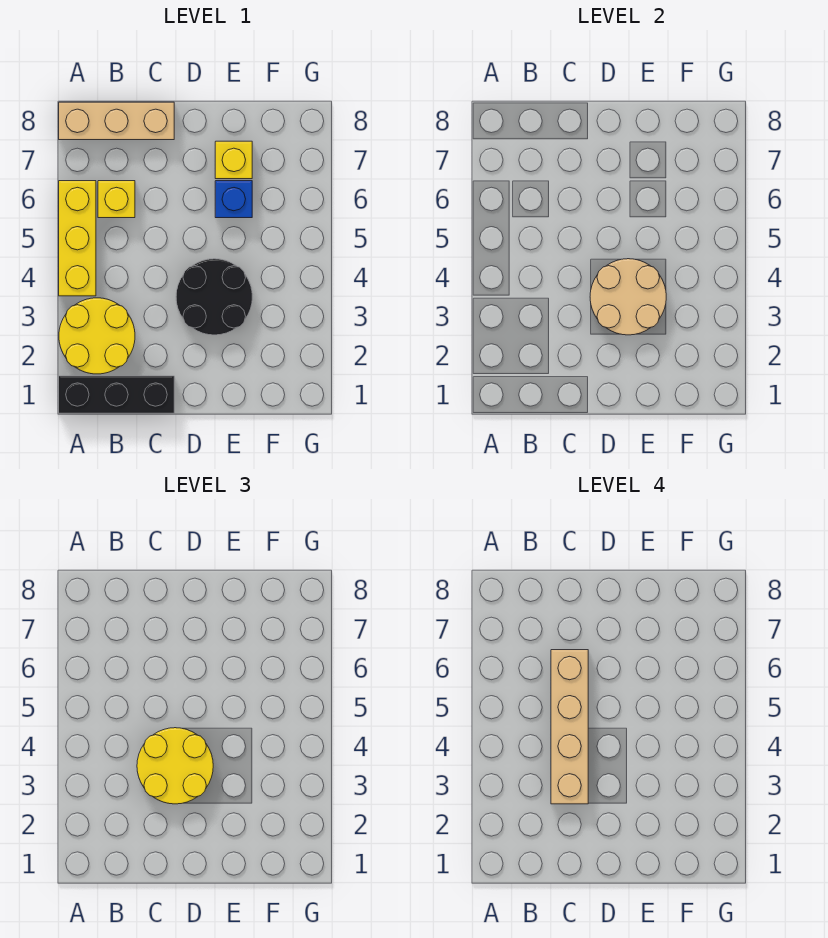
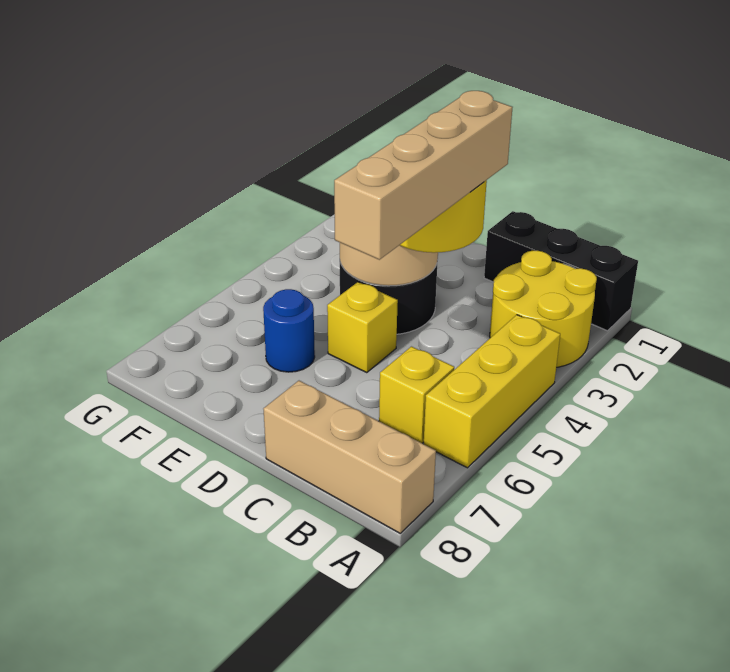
blue 1x1 brick [215,181,252,218] -> blue 1x1 round brick [263,289,315,372]
yellow 1x1 brick [215,141,252,179] -> yellow 1x1 brick moved to [327,282,398,372]

